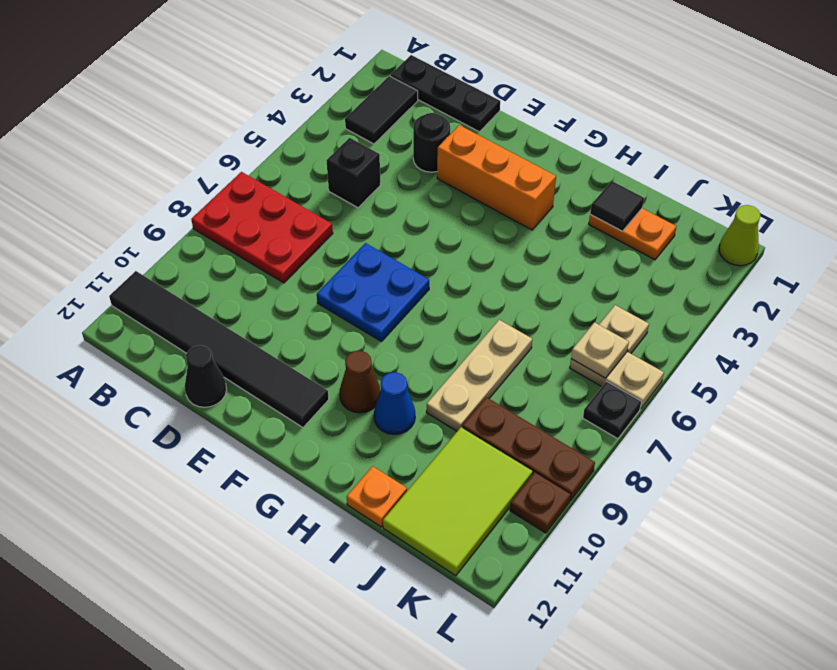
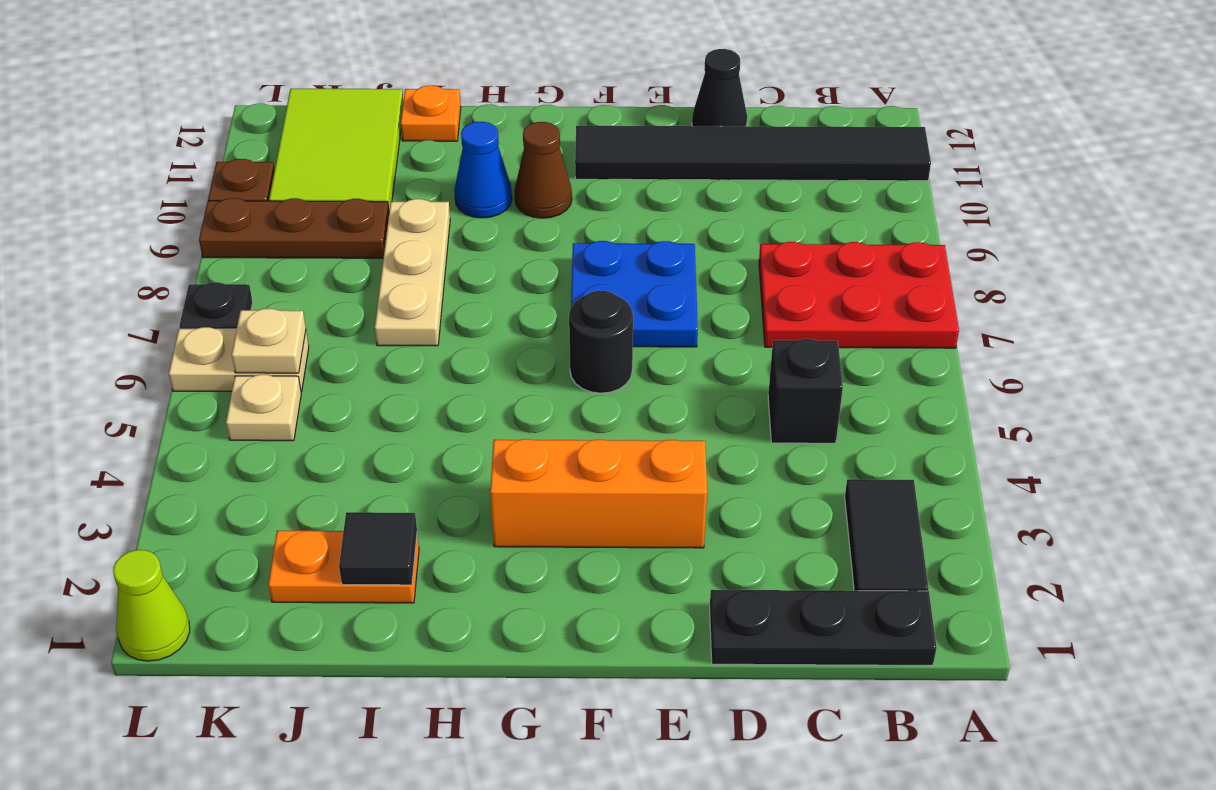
black 1x1 round brick [413,113,450,172] -> black 1x1 round brick moved to [569,291,633,393]

